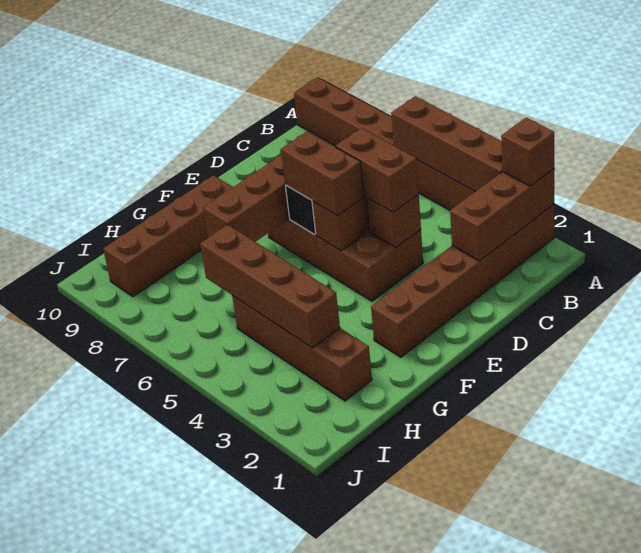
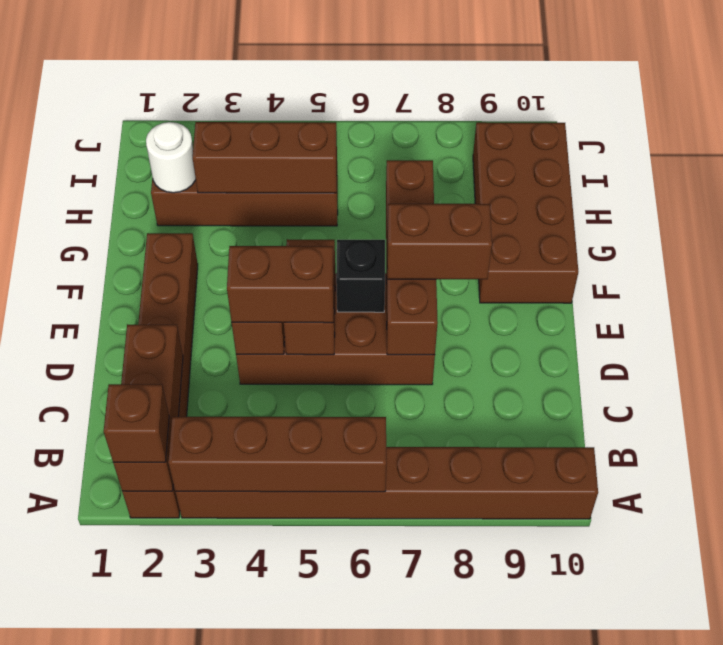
brown 1x2 brick [281,132,364,216] -> brown 1x2 brick moved to [387,204,492,279]
brown 1x4 brick [103,175,233,297] -> brown 2x4 brick [473,122,578,303]
none -> white 1x1 round brick [146,122,196,193]
brown 1x4 brick [200,225,340,348] -> brown 1x3 brick [193,122,337,193]

